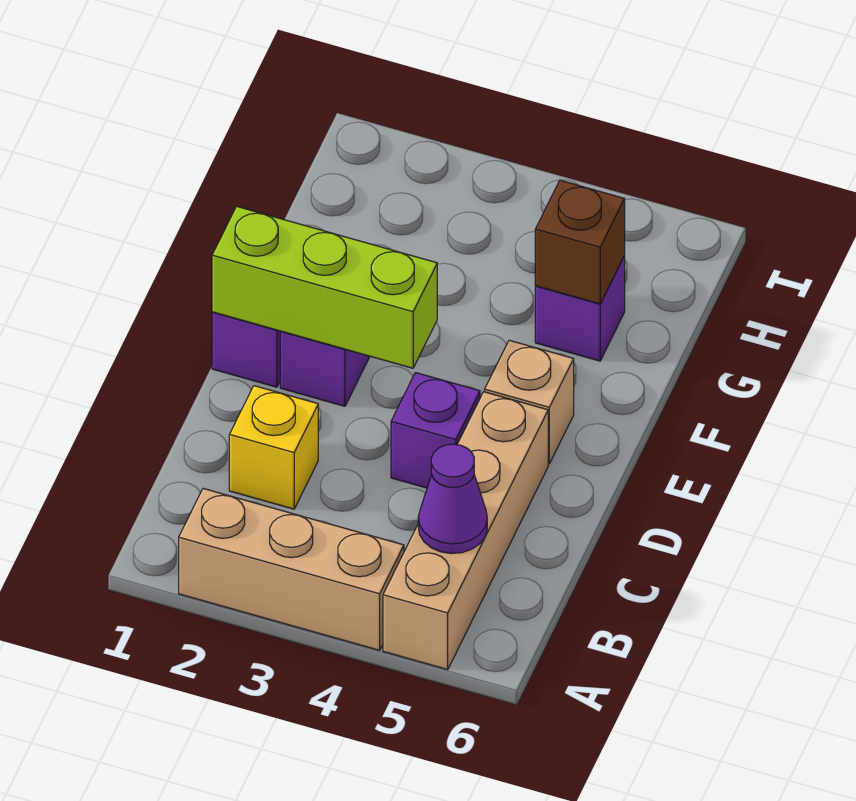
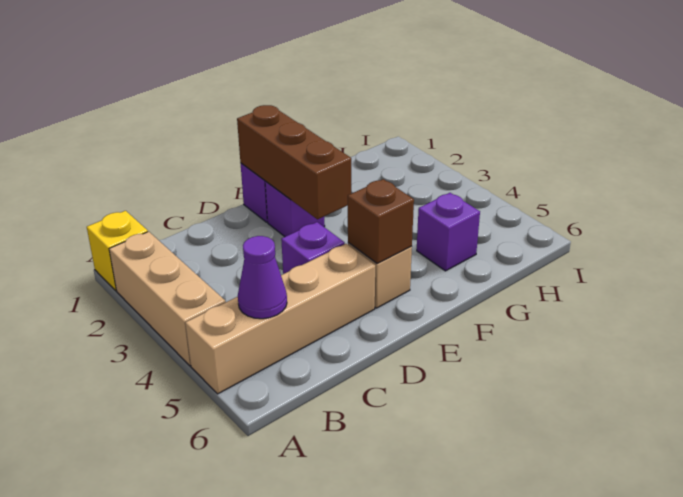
yellow 1x1 brick [229,386,318,509] -> yellow 1x1 brick moved to [87,211,148,291]
lime 1x3 brick [212,206,437,368] -> brown 1x3 brick [237,105,351,219]
brown 1x1 brick [535,180,625,304] -> brown 1x1 brick moved to [348,179,414,263]

